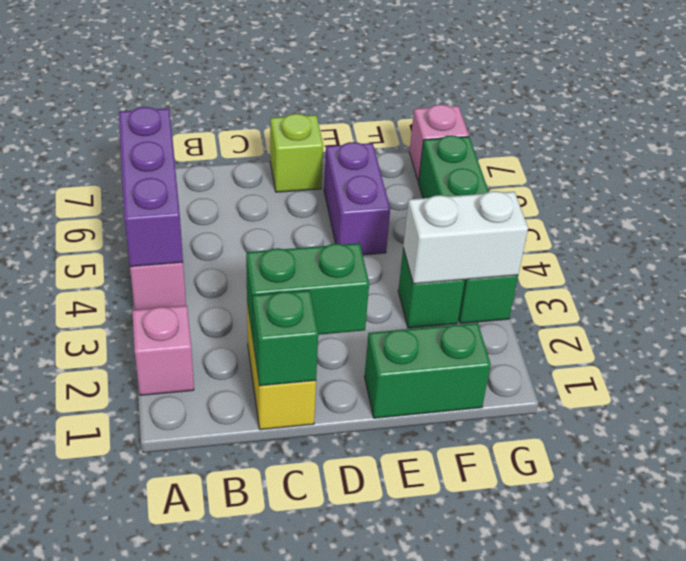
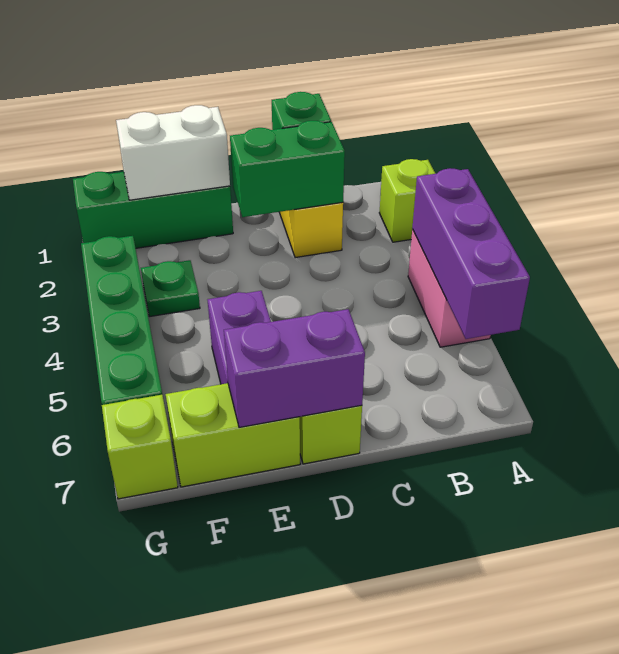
pink 1x1 brick [132,306,194,395] -> lime 1x1 brick [379,159,436,242]
none -> purple 1x2 brick [224,309,365,428]
green 1x2 brick [364,323,491,418] -> green 1x3 brick [73,172,233,248]
none -> lime 1x2 brick [166,383,300,487]
green 1x1 brick [398,248,465,328] -> green 1x1 plate [141,260,200,317]
white 1x2 brick [403,191,528,284] -> white 1x2 brick moved to [116,105,230,200]
pink 1x1 brick [409,105,469,182] -> lime 1x1 brick [102,395,178,499]

